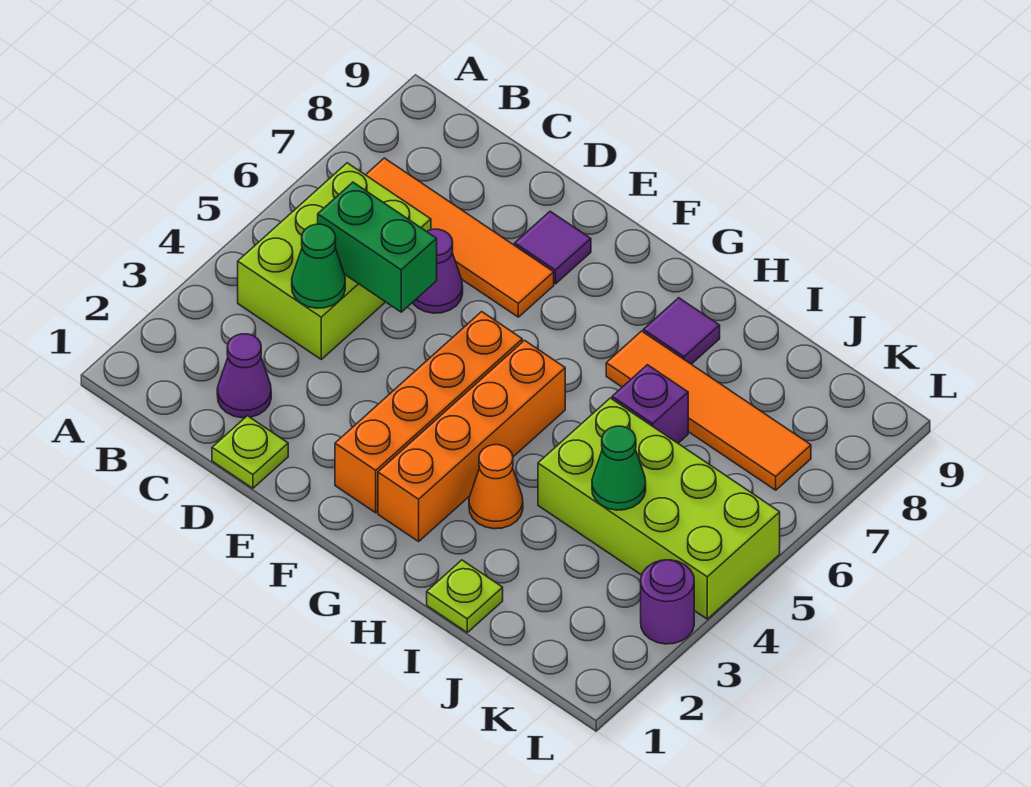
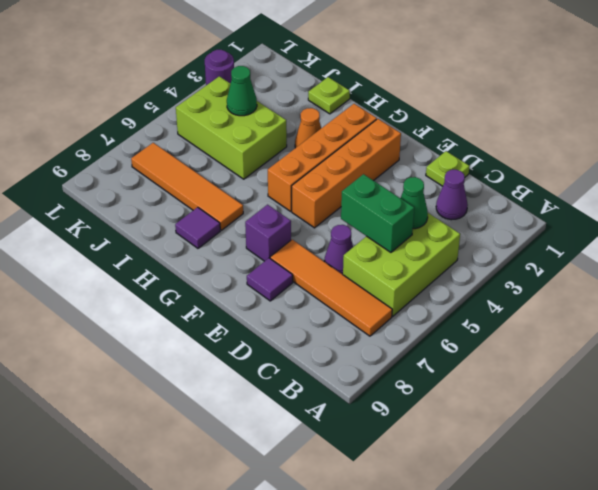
lime 2x4 brick [538,398,780,619] -> lime 2x3 brick [176,76,287,179]
purple 1x1 brick [612,365,688,443] -> purple 1x1 brick moved to [245,205,291,261]

